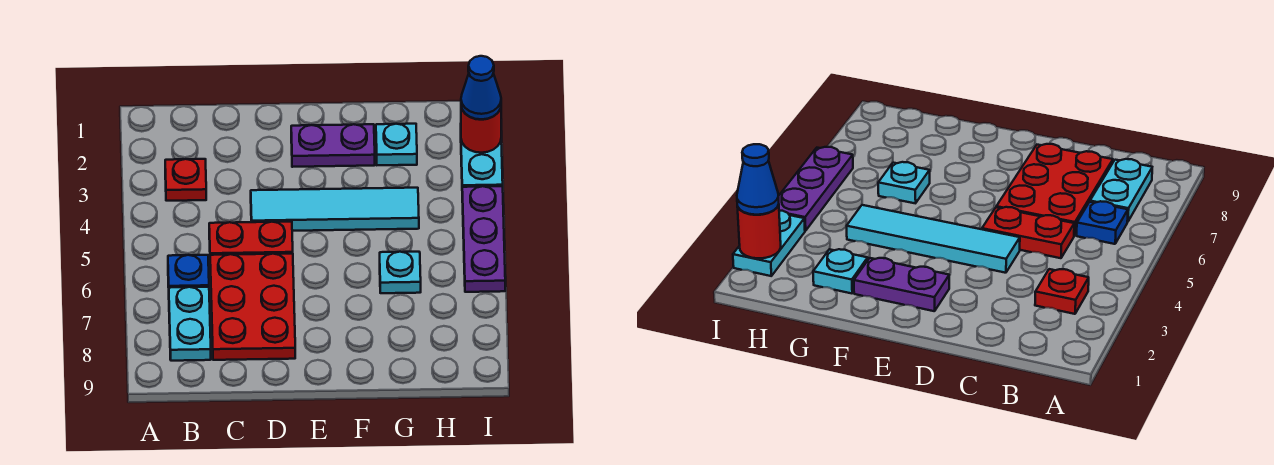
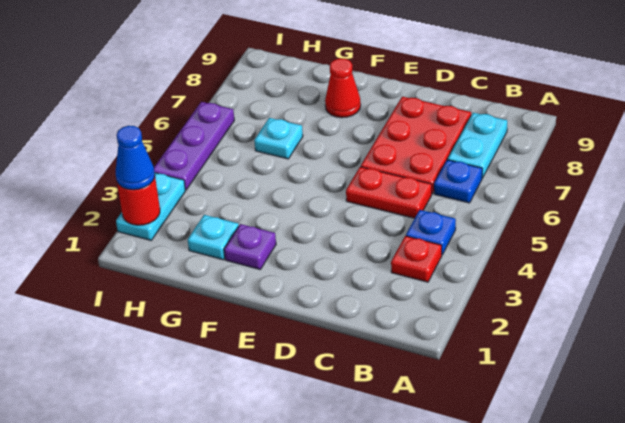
none -> blue 1x1 plate [406,210,456,255]
cyan 1x4 tile [251,188,419,231] -> none
purple 1x2 plate [291,124,375,167] -> purple 1x1 plate [224,224,276,269]
none -> red 1x1 cone [325,58,361,118]

